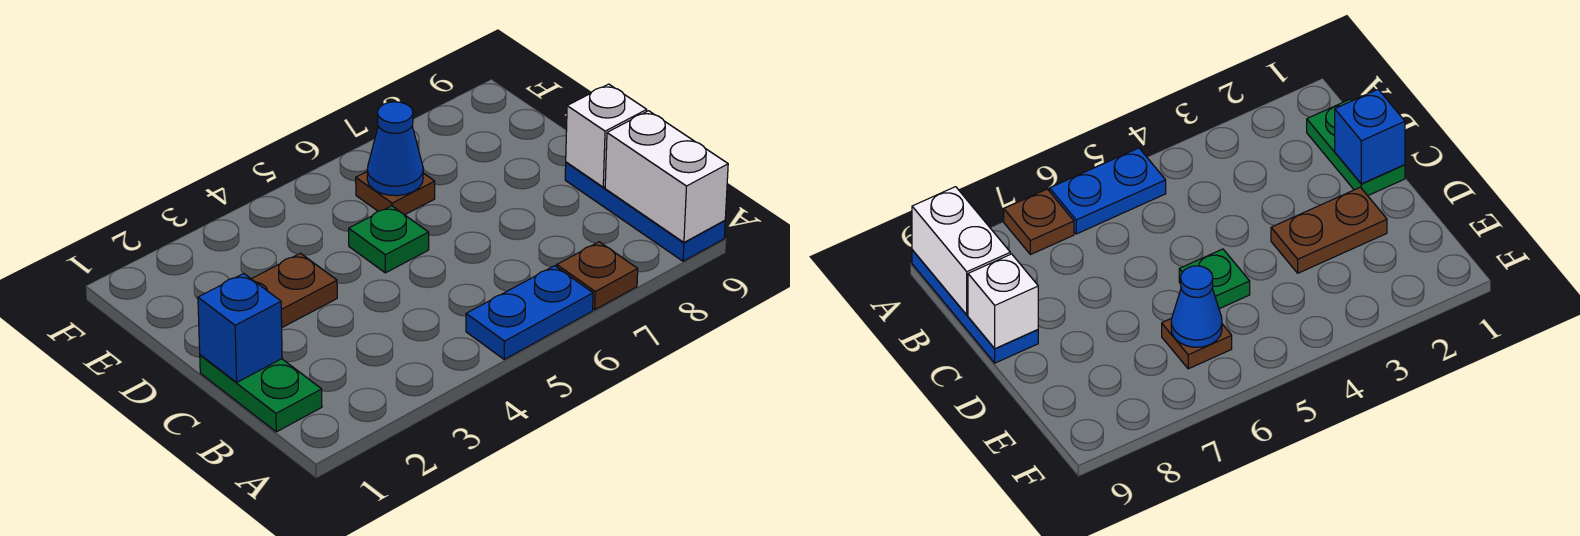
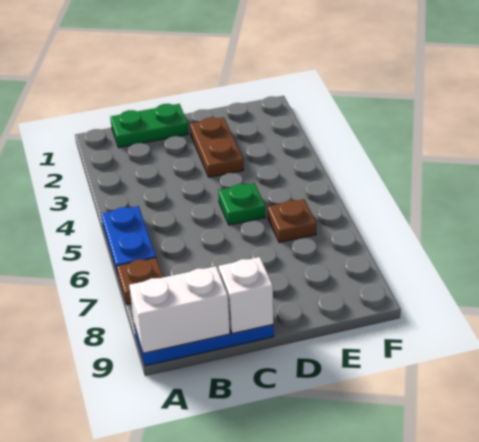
blue 1x1 brick [198,274,282,382] -> none
blue 1x1 cone [367,102,423,196] -> none

